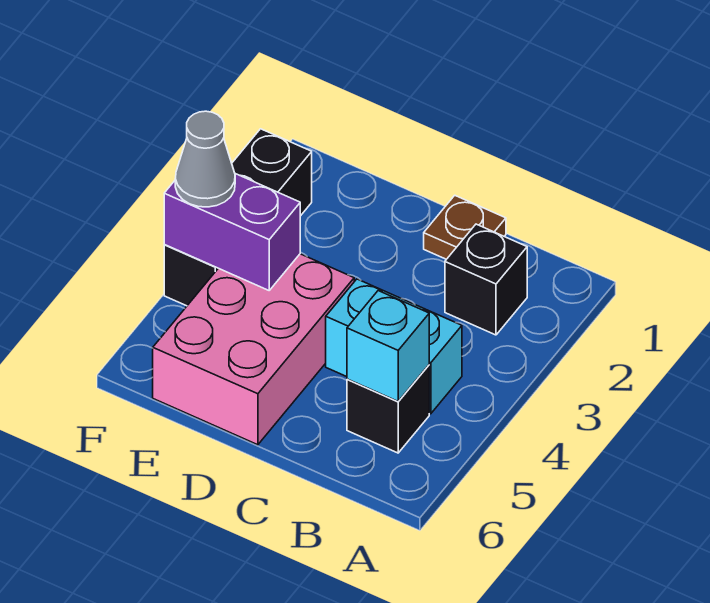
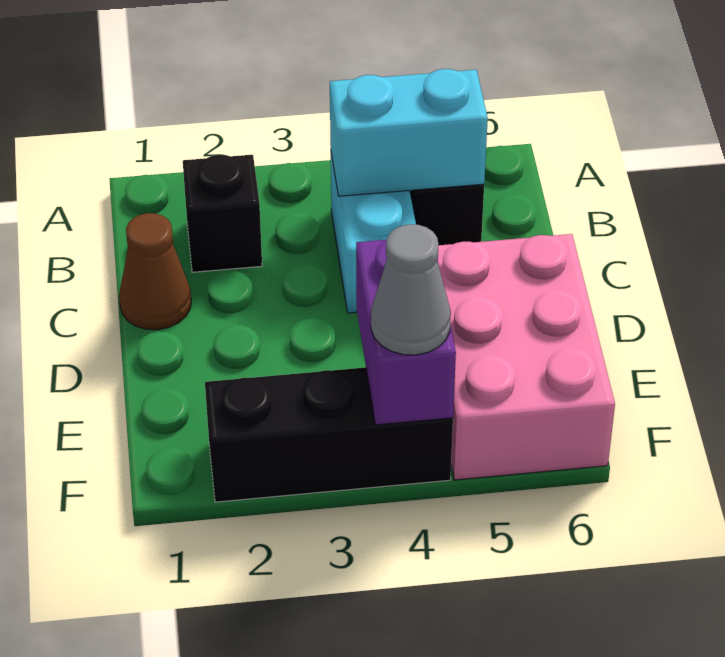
cyan 1x1 brick [347,291,429,401] -> cyan 1x2 brick [330,69,488,196]
brown 1x1 plate [424,195,506,259] -> brown 1x1 cone [119,213,191,330]
pink 2x3 brick [153,254,354,445] -> pink 2x3 brick turned to [438,234,615,480]

